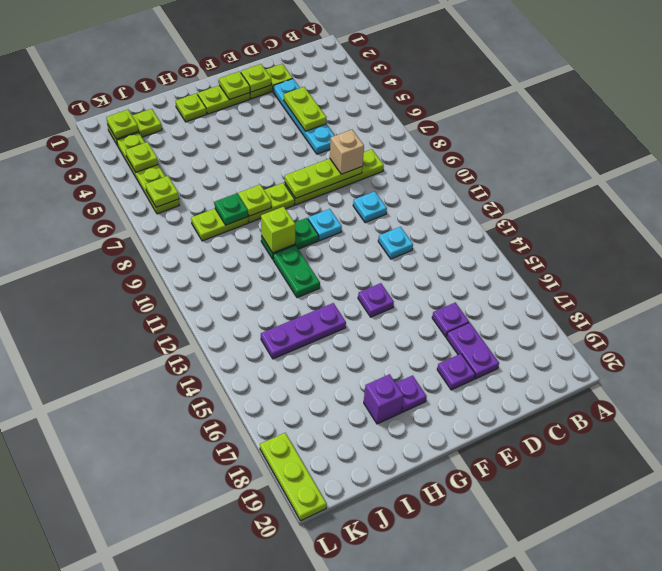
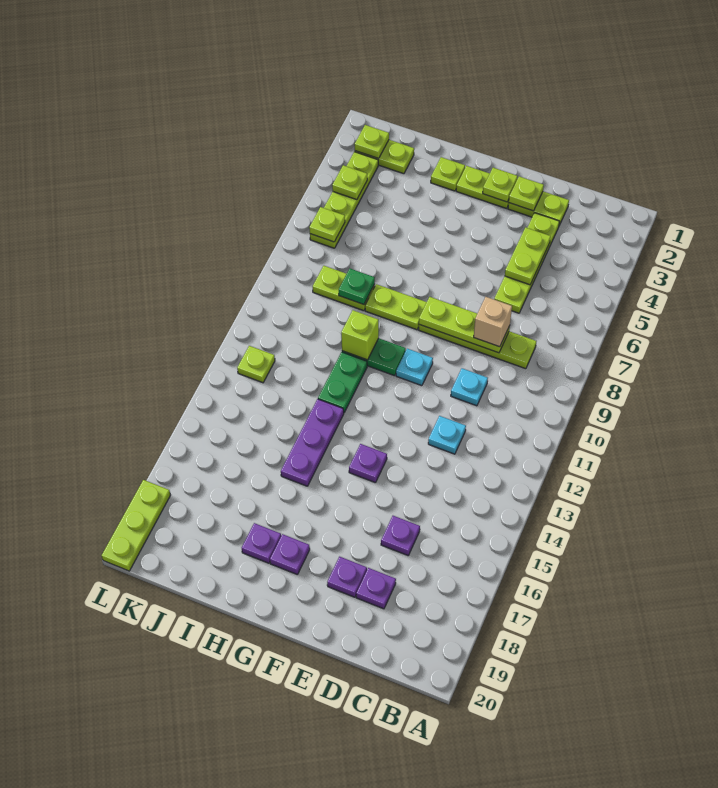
cyan 1x4 plate [273,79,335,154] -> lime 1x4 plate [494,213,560,313]
purple 1x2 plate [447,323,499,379] -> purple 1x1 plate [356,568,396,609]
lime 1x1 plate [238,185,271,216] -> lime 1x1 plate moved to [237,346,275,383]
purple 1x3 plate [261,303,346,359] -> purple 1x3 plate turned to [281,399,344,486]
purple 1x1 brick [364,374,404,424] -> purple 1x1 plate [242,523,281,563]

